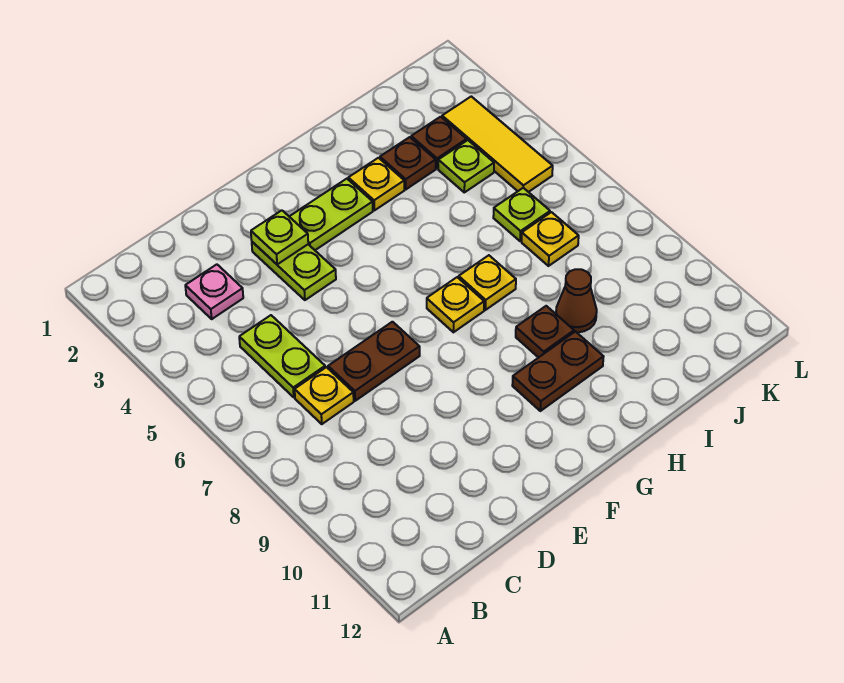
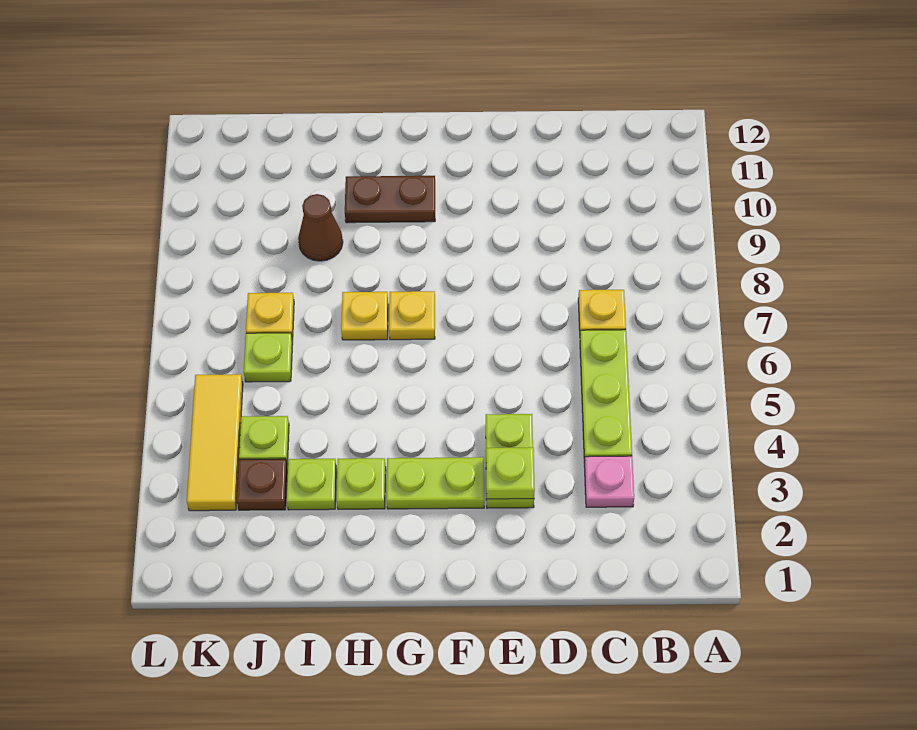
lime 1x2 plate [239,315,325,397] -> lime 1x3 plate [580,330,632,463]
brown 1x2 plate [328,322,420,401] -> none
yellow 1x1 plate [348,158,404,210] -> lime 1x1 plate [337,458,386,509]
brown 1x1 plate [516,306,574,358] -> none
brown 1x1 plate [380,137,436,189] -> lime 1x1 plate [287,459,336,510]

